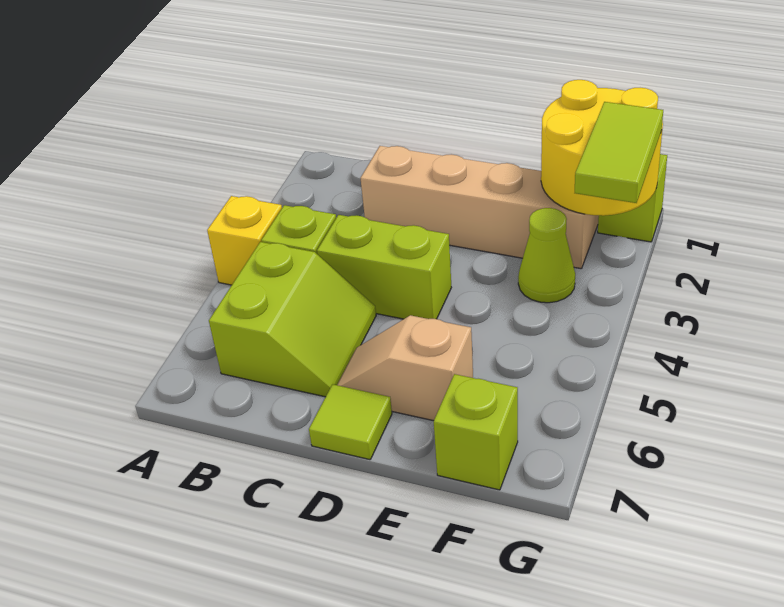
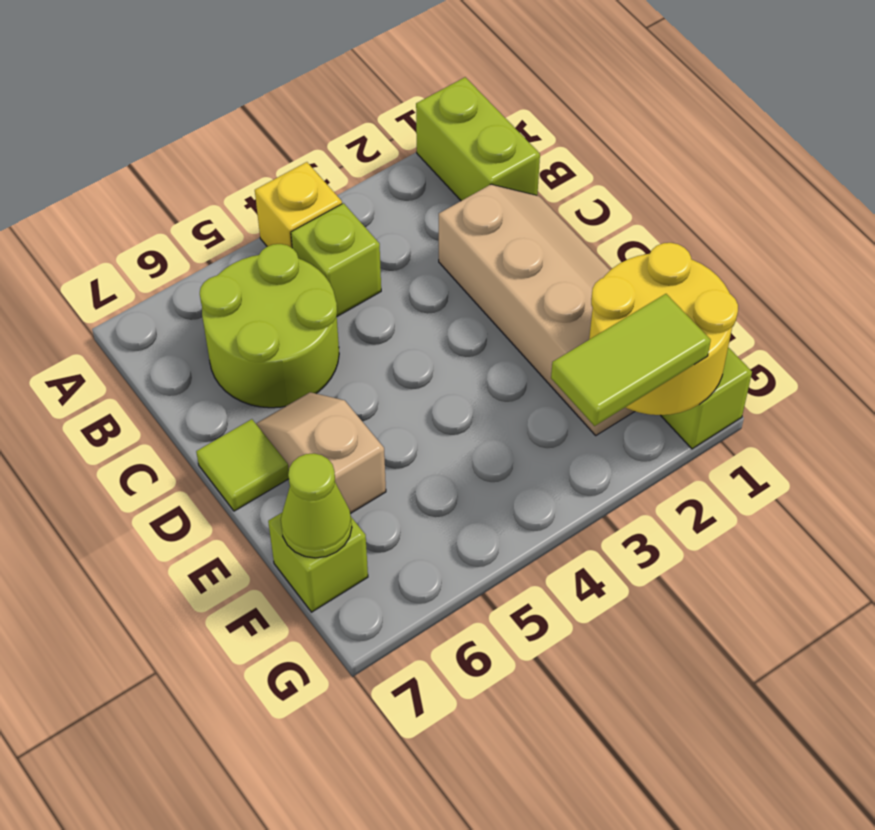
lime 2x2 slope [209,242,376,397] -> lime 2x2 round brick [200,244,339,408]
lime 1x2 brick [317,215,451,319] -> lime 1x2 brick moved to [416,77,540,201]
lime 1x1 cone [518,208,575,303] -> lime 1x1 cone moved to [281,453,352,558]

